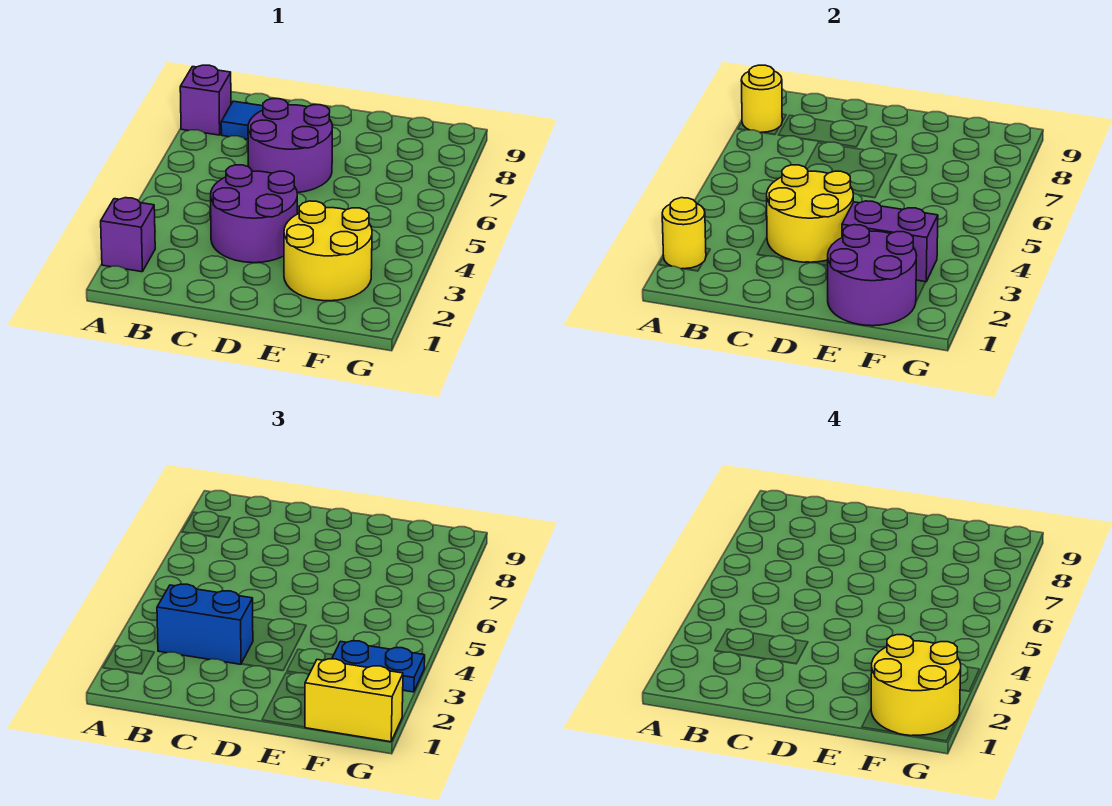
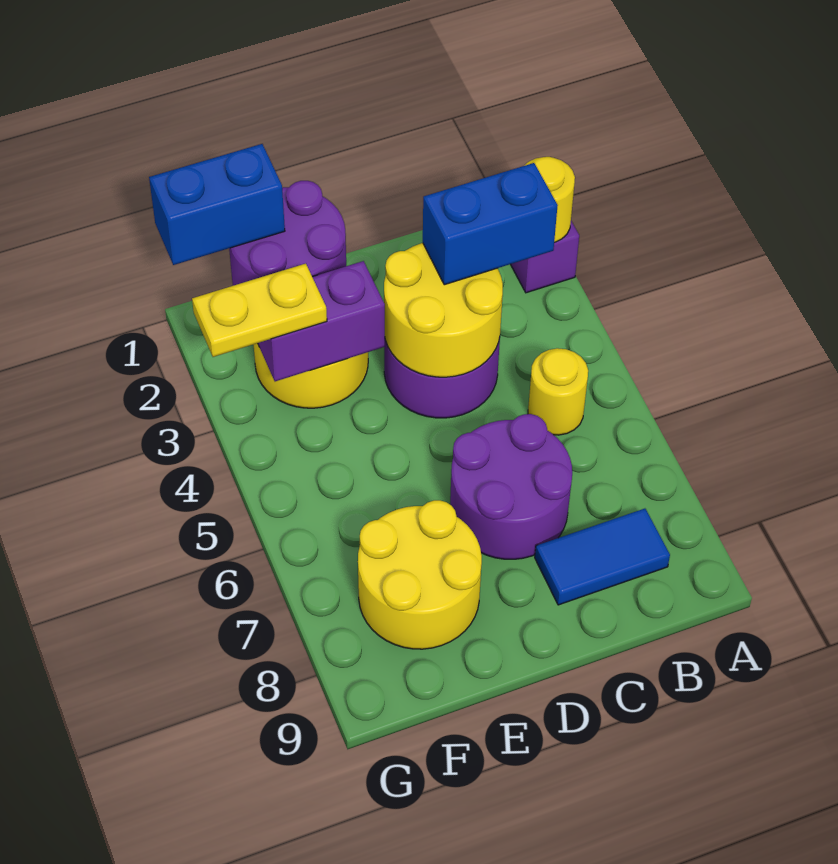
purple 1x1 brick [180,65,231,135] -> none
yellow 1x1 round brick [741,65,782,133] -> yellow 1x1 round brick moved to [528,348,588,435]
yellow 1x2 brick [305,659,403,742] -> blue 1x2 brick [149,144,285,265]
yellow 2x2 round brick [871,635,961,736] -> yellow 2x2 round brick moved to [358,500,482,649]
blue 1x2 plate [332,641,425,692] -> yellow 1x2 plate [192,264,327,357]

